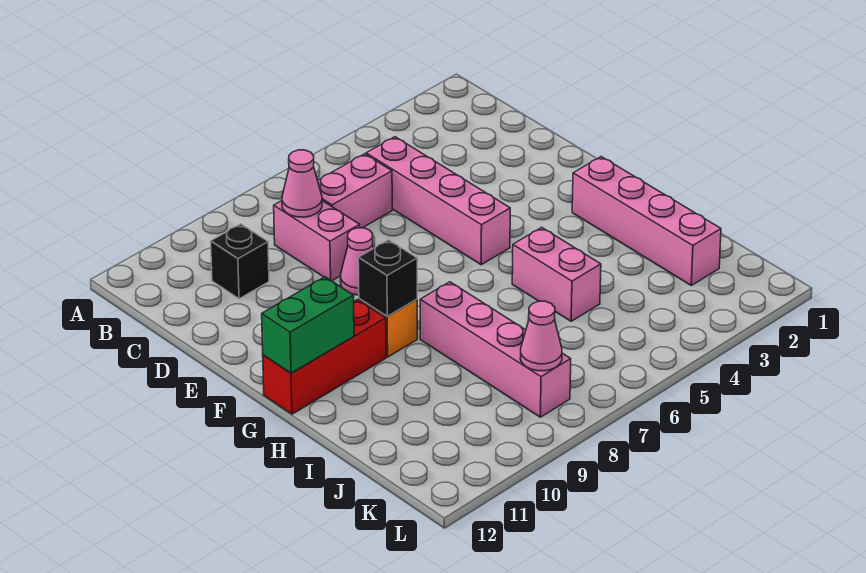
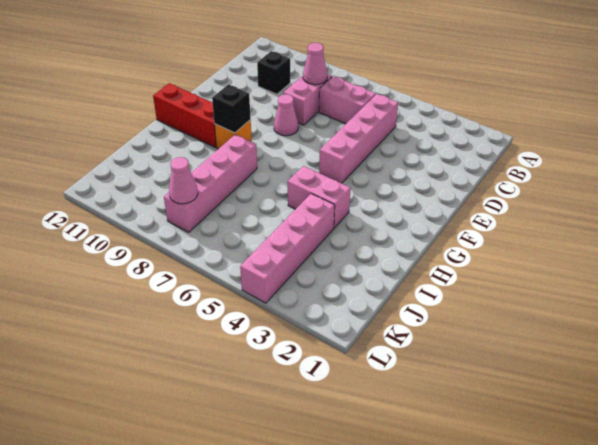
pink 1x4 brick [572,157,721,285] -> pink 1x4 brick moved to [240,194,335,303]
green 1x2 brick [262,277,354,373] -> none
pink 1x2 brick [512,227,601,321] -> pink 1x2 brick turned to [288,166,351,228]

